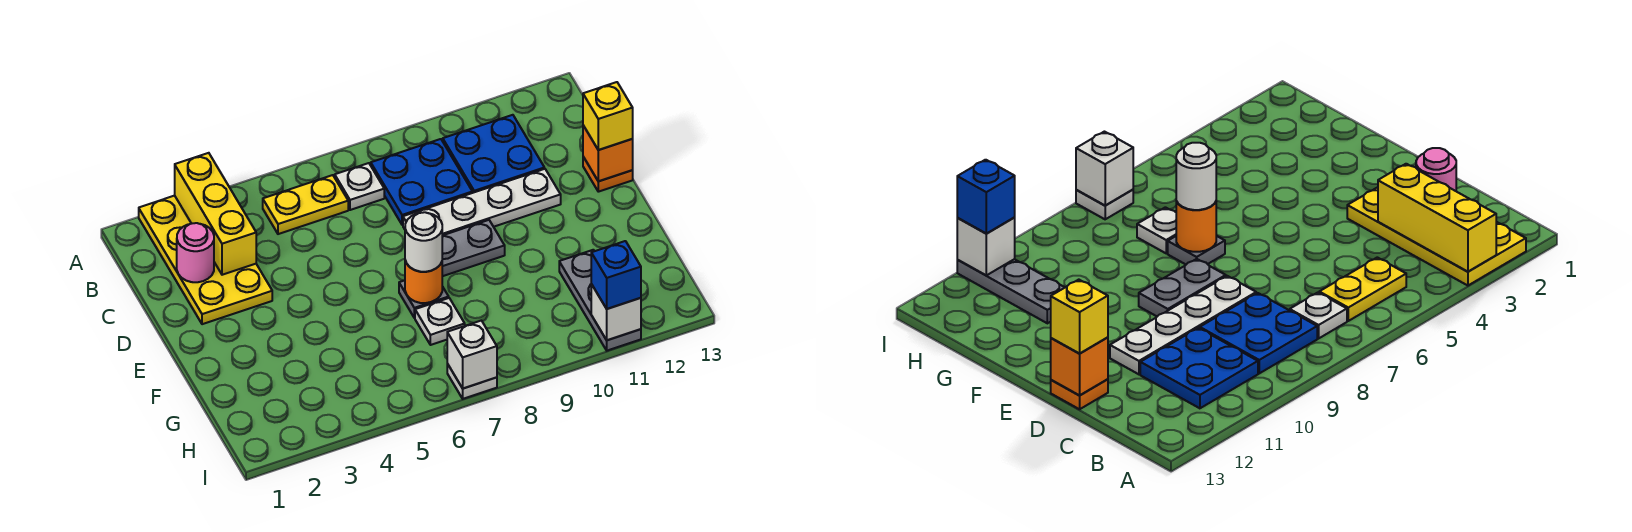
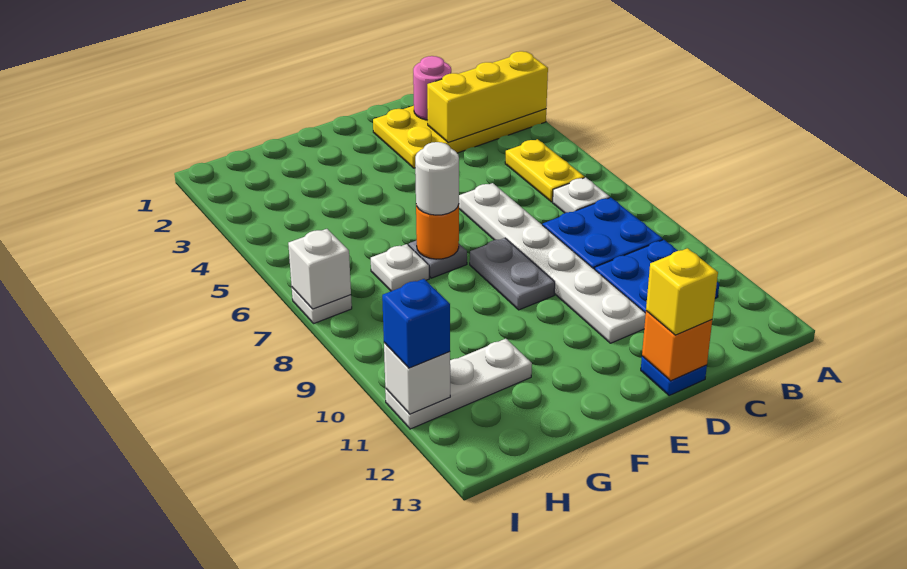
white 1x4 plate [403,169,561,235] -> white 1x6 plate [459,183,646,343]
orange 1x1 plate [583,157,633,192] -> blue 1x1 plate [641,356,707,396]
grey 1x3 plate [559,250,641,351] -> white 1x3 plate [385,339,532,429]

